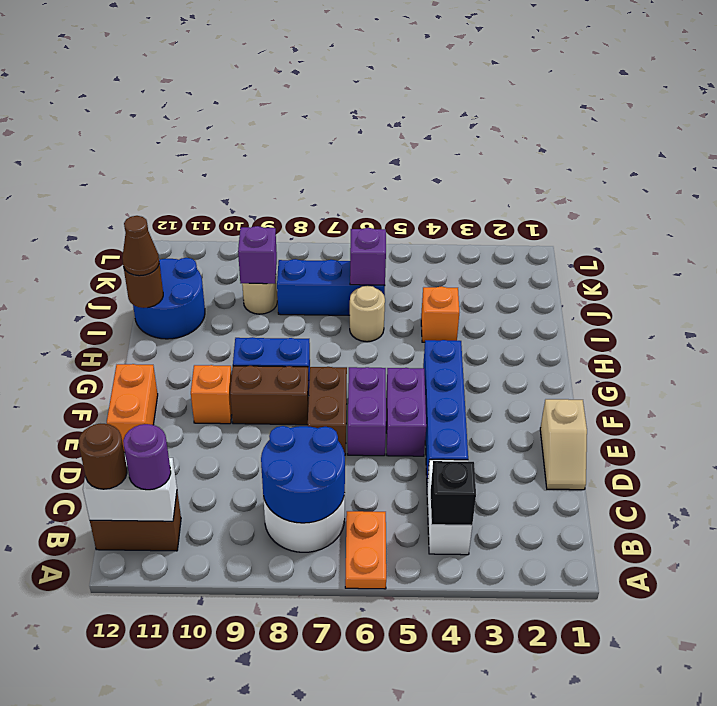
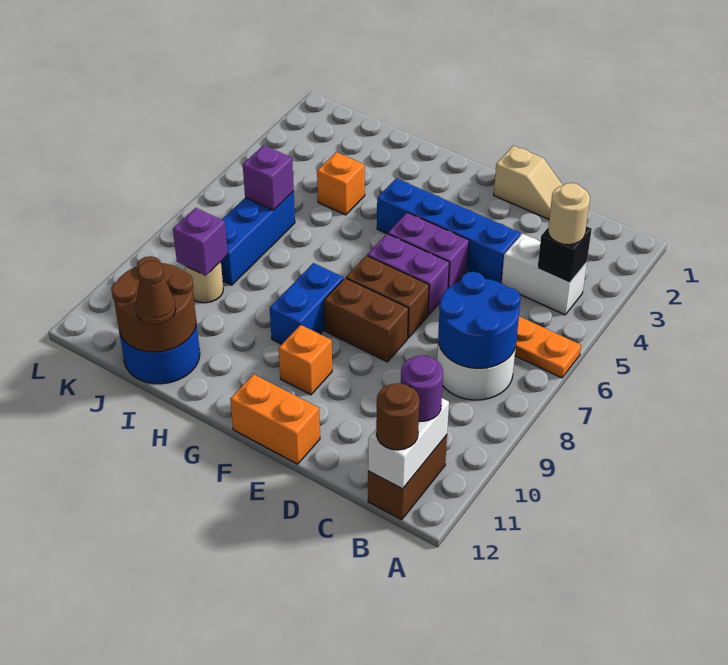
brown 1x2 brick [230,366,309,425] -> brown 1x2 brick turned to [324,278,408,362]
tan 1x1 round brick [350,285,385,342] -> tan 1x1 round brick moved to [548,183,590,245]
brown 1x1 round brick [124,264,163,308] -> brown 2x2 round brick [111,256,196,352]

